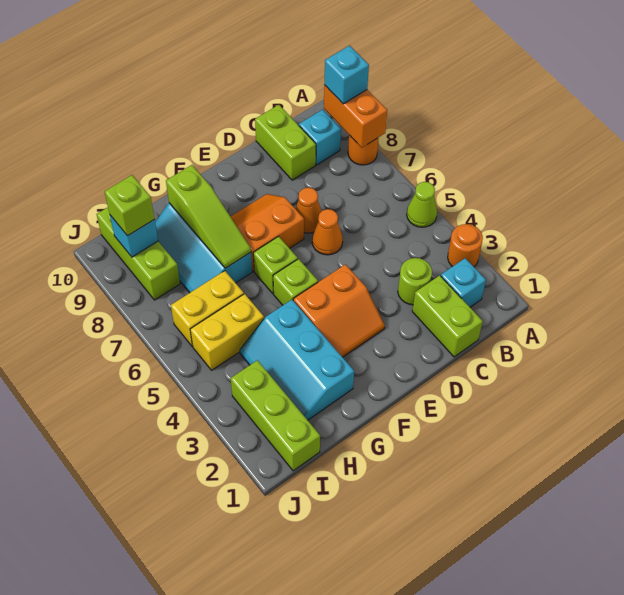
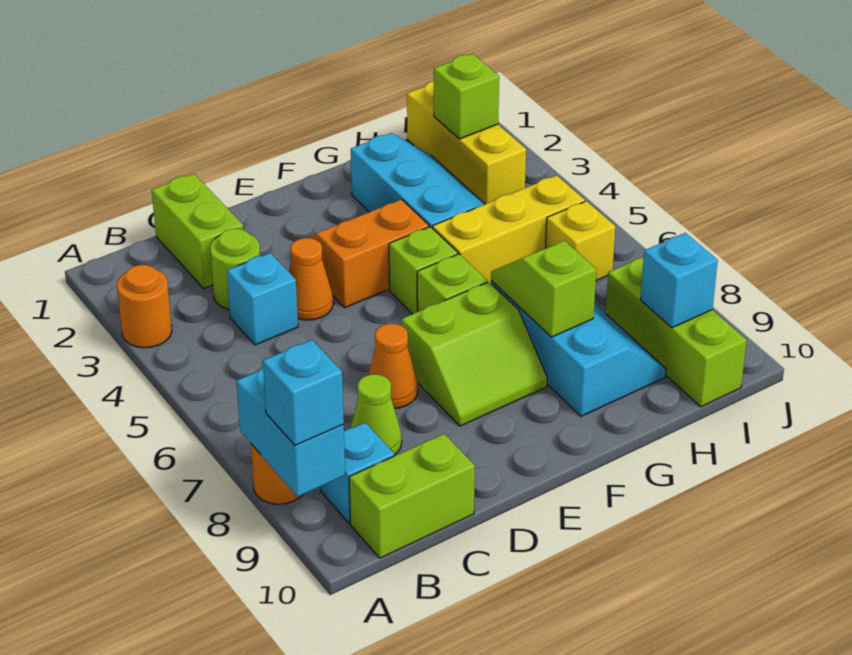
lime 1x1 cone [407,182,437,227] -> lime 1x1 cone moved to [351,374,402,455]
orange 1x2 brick [324,85,387,148] -> cyan 1x2 brick [237,368,345,497]
cyan 1x1 brick [441,258,486,307] -> cyan 1x1 brick moved to [227,253,298,345]
lime 1x2 brick [255,105,316,180] -> lime 1x2 brick turned to [349,434,475,558]
orange 1x1 cone [312,209,343,255] -> orange 1x1 cone moved to [289,238,333,320]
orange 2x2 slope [230,194,304,271] -> lime 2x2 slope [402,282,547,426]
lime 1x3 slope [166,165,251,268] -> lime 1x2 slope [491,241,596,337]
yellow 1x2 brick [190,294,264,370] -> yellow 1x3 brick [433,175,585,283]
yellow 1x2 brick [171,271,244,346] -> yellow 1x1 brick [545,201,615,280]
lime 1x3 brick [231,360,320,471] -> yellow 1x3 brick [407,81,526,204]
lime 1x1 brick [105,175,154,236] -> lime 1x1 brick moved to [434,54,499,139]

